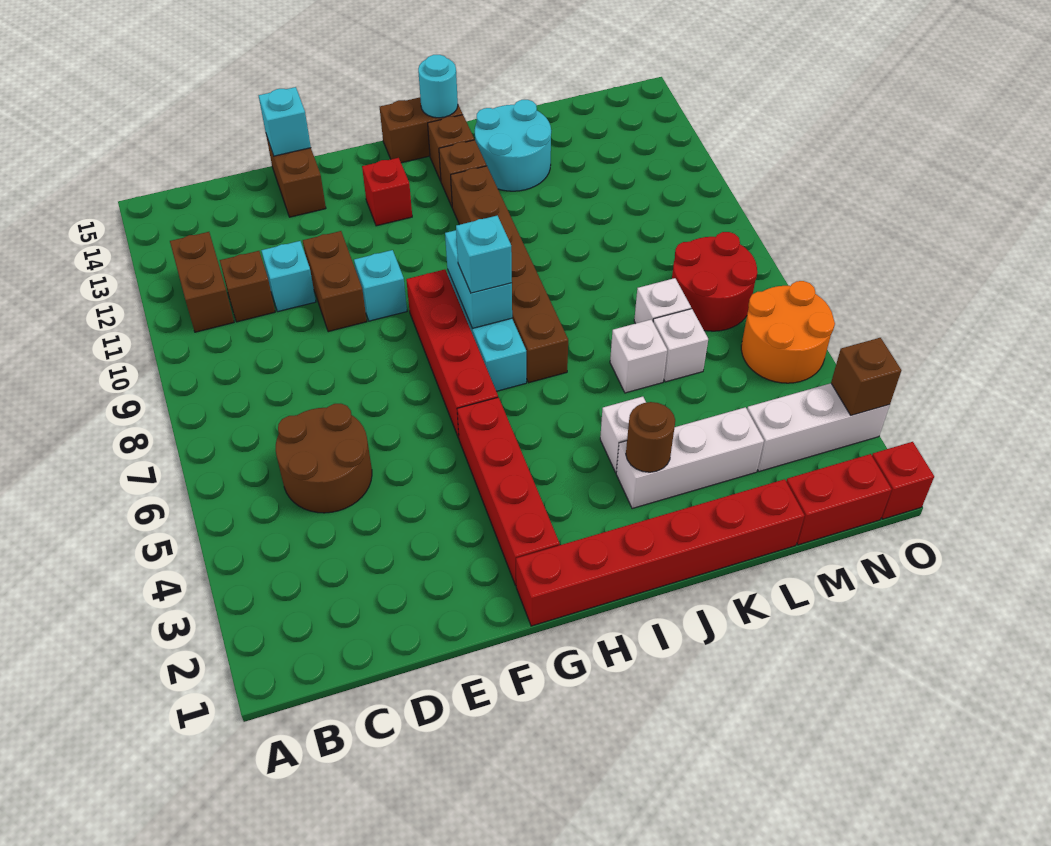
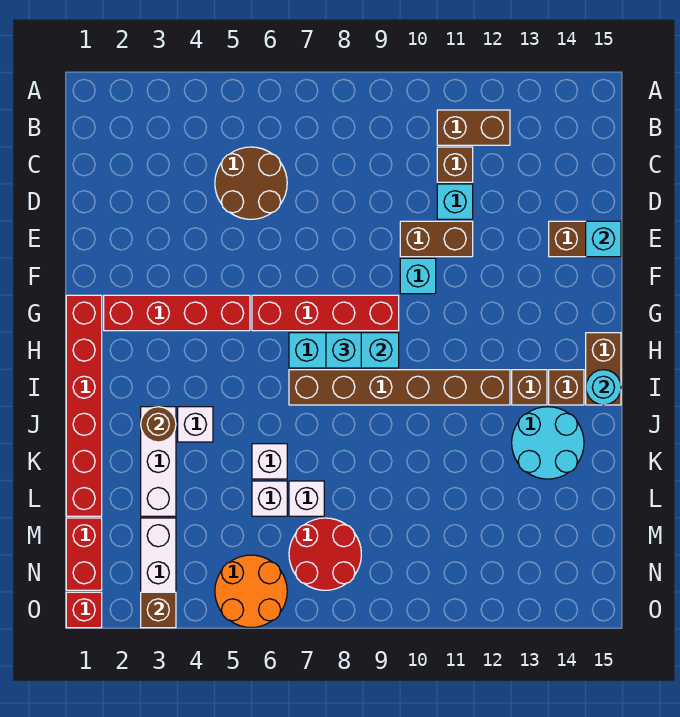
red 1x1 brick [362,158,412,226] -> none

